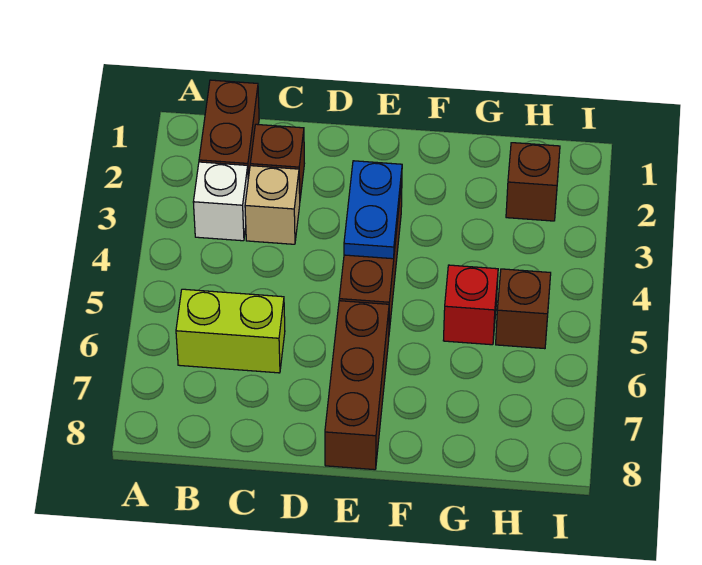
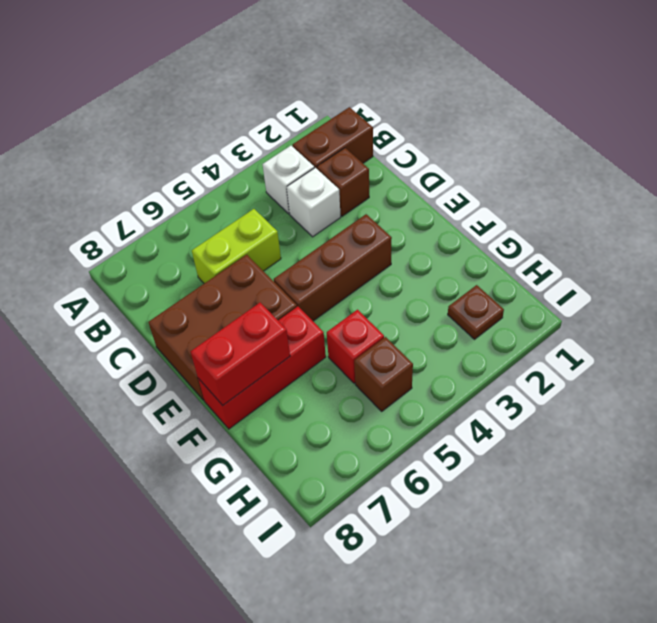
lime 1x2 brick [176,289,285,373] -> lime 1x2 brick turned to [192,209,281,283]
tan 1x1 brick [245,166,300,244] -> white 1x1 brick [287,168,341,237]
blue 1x2 plate [344,161,402,259] -> none
brown 1x3 brick [325,301,389,470] -> brown 2x3 brick [148,255,297,400]
none -> red 1x3 brick [198,307,326,429]
none -> red 1x2 brick [190,302,290,405]
brown 1x1 brick [506,143,560,221] -> brown 1x1 plate [448,285,504,339]

